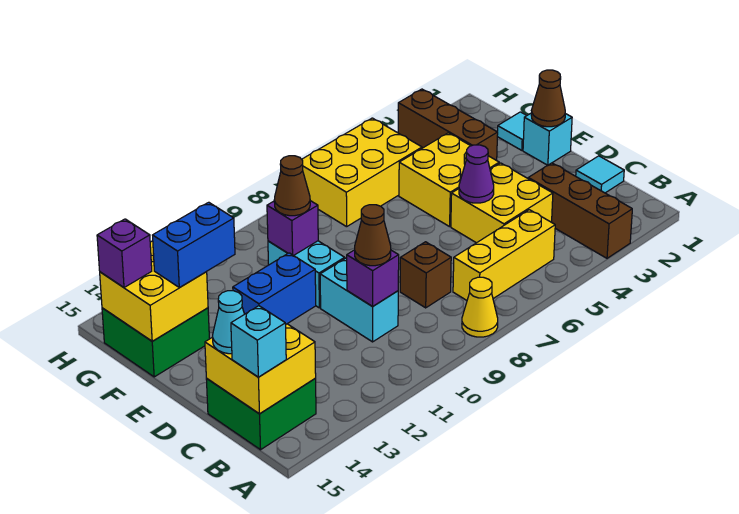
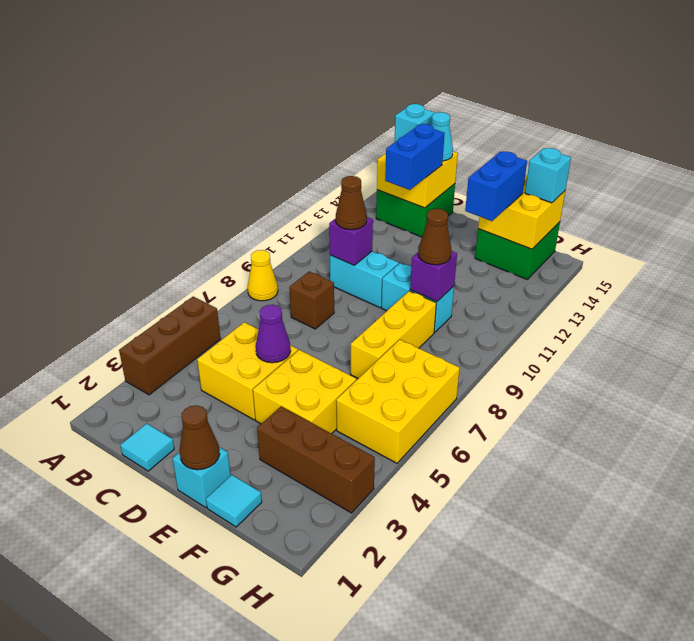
brown 1x3 brick [528,163,632,258] -> brown 1x3 brick turned to [119,297,220,395]
yellow 1x3 brick [453,210,555,300] -> yellow 1x3 brick moved to [351,291,436,378]
purple 1x1 brick [97,219,152,287] -> cyan 1x1 brick [525,148,571,203]

